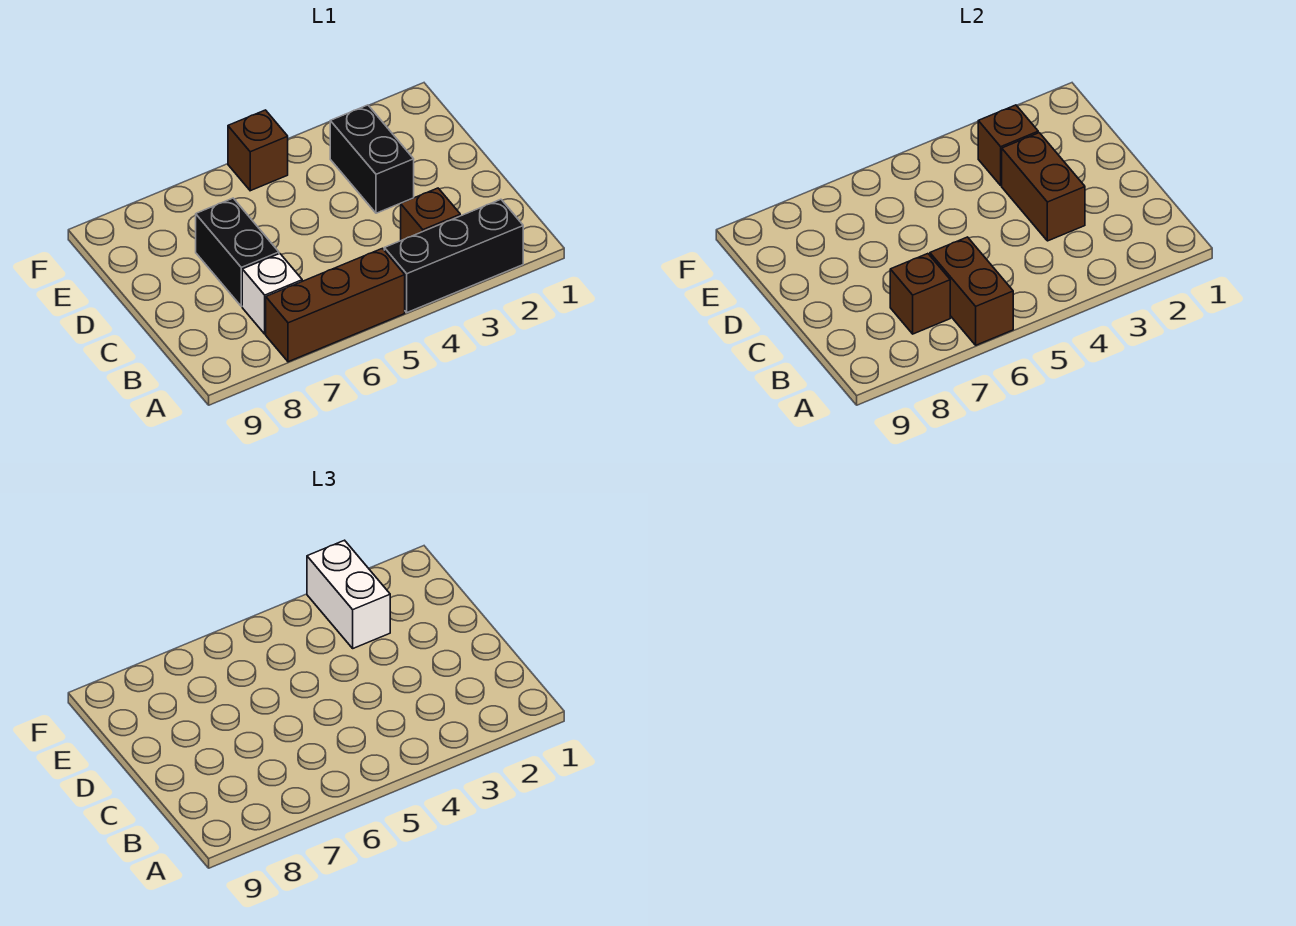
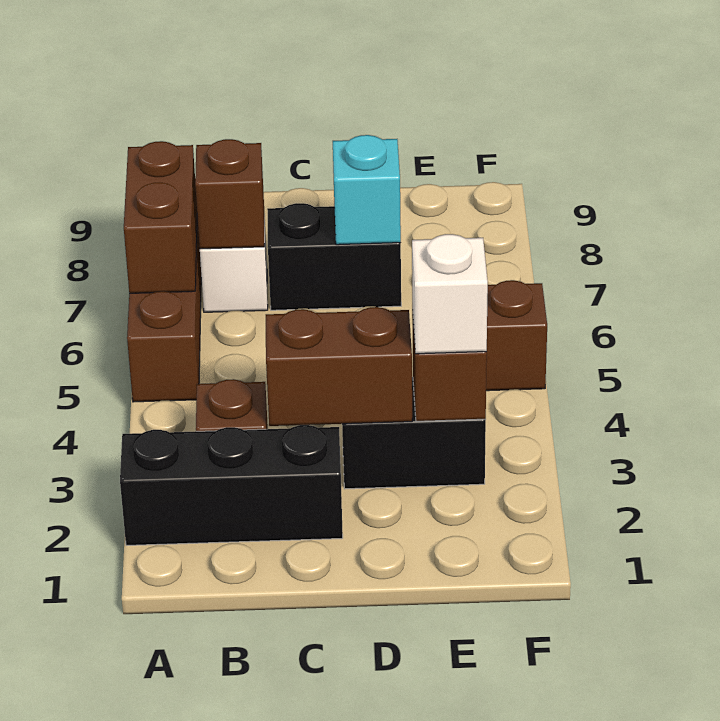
black 1x3 brick [384,199,523,312] -> black 1x3 brick turned to [120,425,343,545]
brown 1x2 brick [930,237,1013,345] -> brown 1x2 brick turned to [124,141,197,293]
none -> cyan 1x1 brick [333,135,401,245]
white 1x2 brick [307,540,390,648] -> white 1x1 brick [412,234,488,354]

